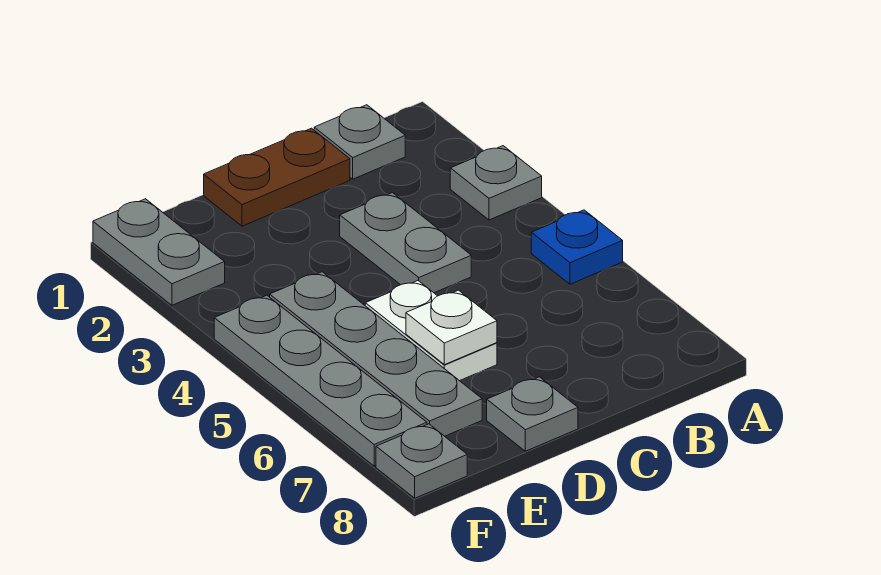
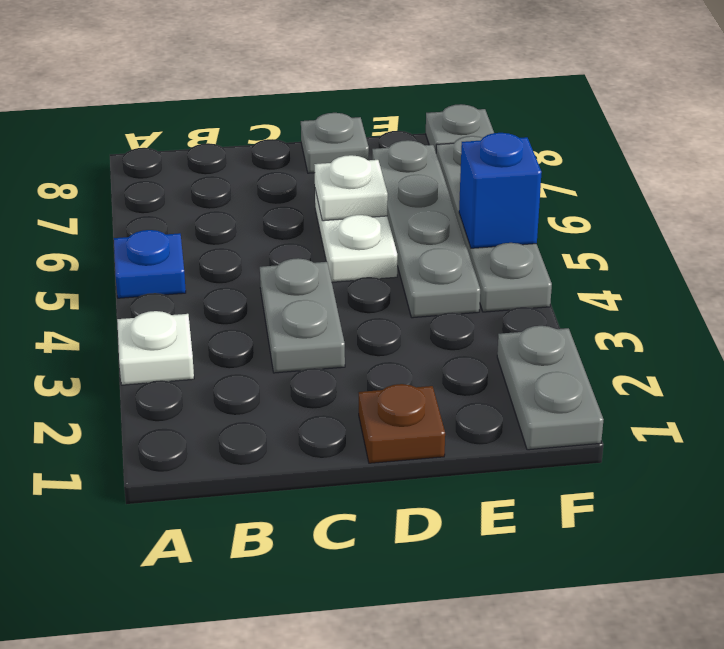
grey 1x1 plate [450,146,542,220] -> white 1x1 plate [117,311,194,385]
grey 1x1 plate [314,105,405,179] -> none
brown 1x2 plate [204,128,350,226] -> brown 1x1 plate [359,384,445,463]
none -> blue 1x1 brick [459,133,542,248]

